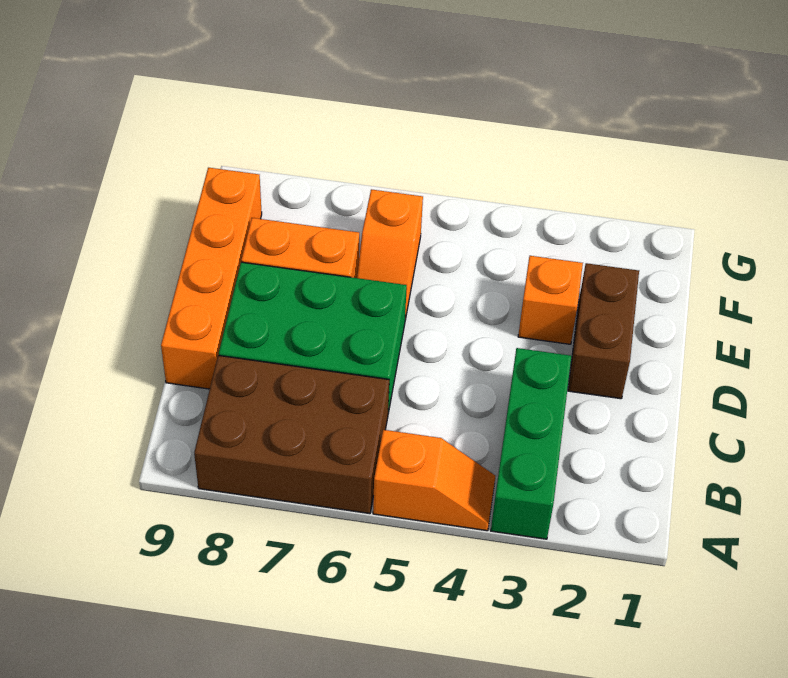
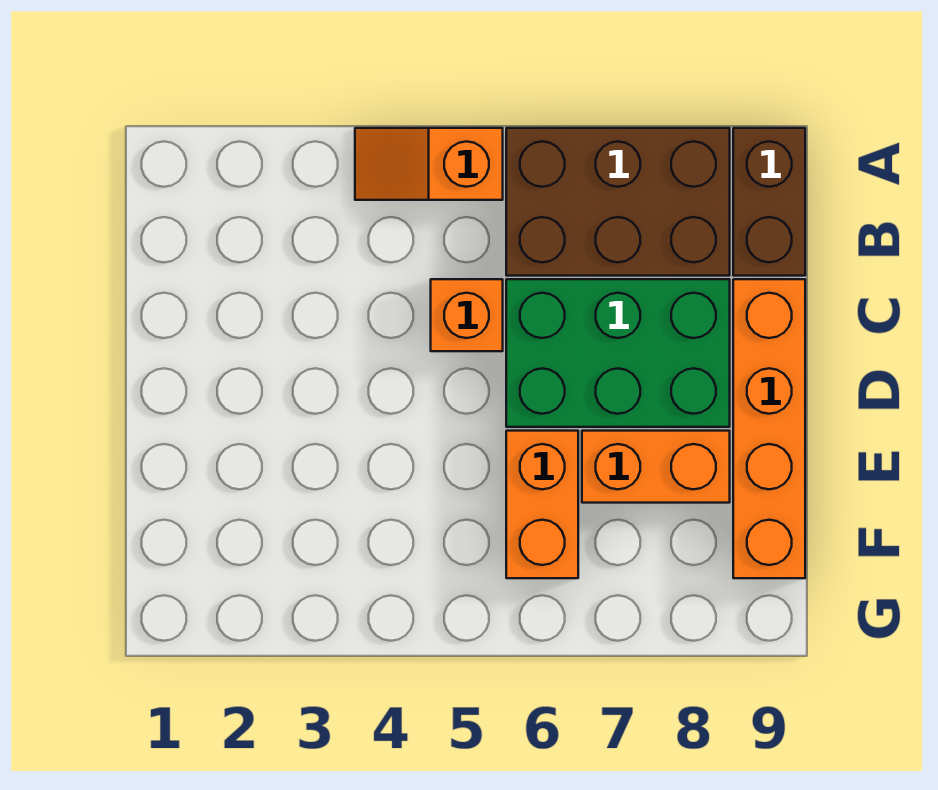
green 1x3 brick [491,348,571,539] -> none
brown 1x2 brick [568,263,639,399] -> brown 1x2 brick moved to [733,128,805,276]
orange 1x1 brick [518,256,583,344] -> orange 1x1 brick moved to [431,279,503,351]
orange 1x2 slope [357,189,423,320] -> orange 1x2 brick [506,431,578,578]

